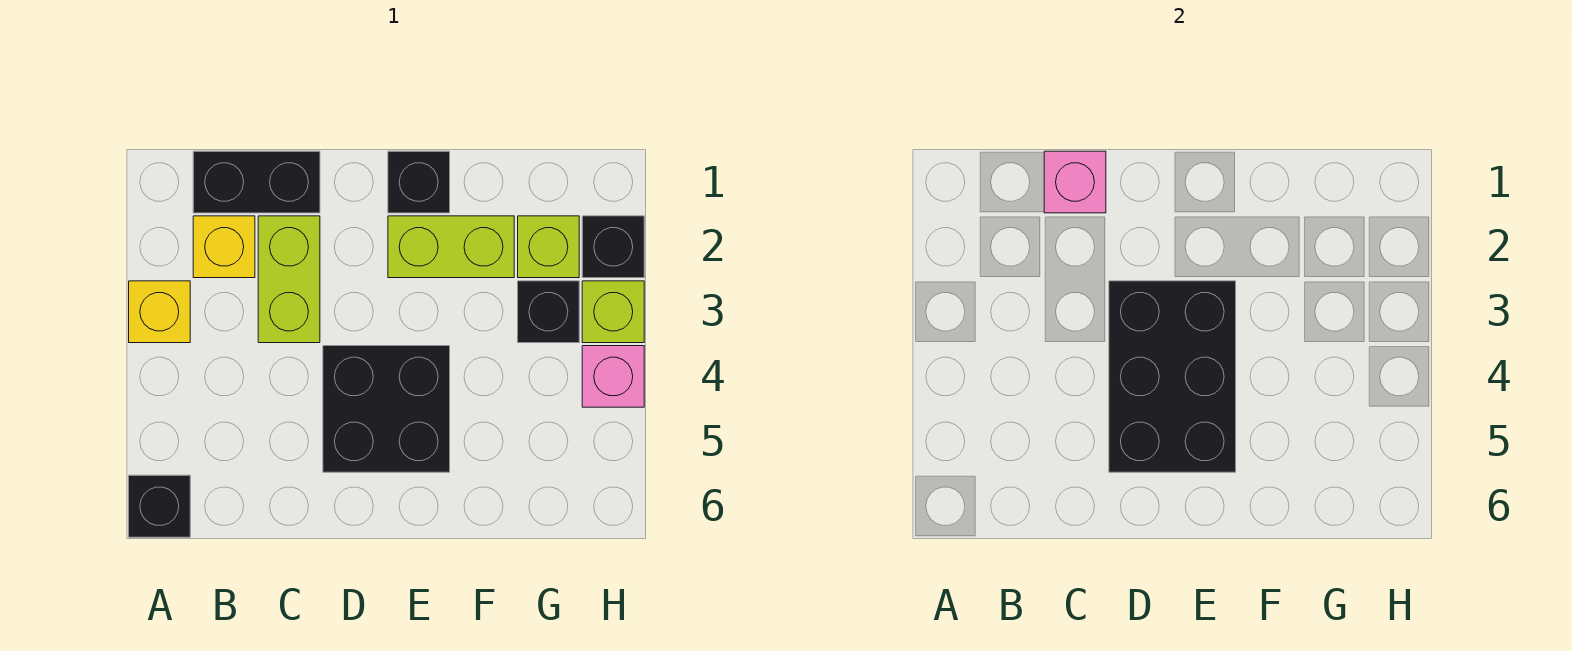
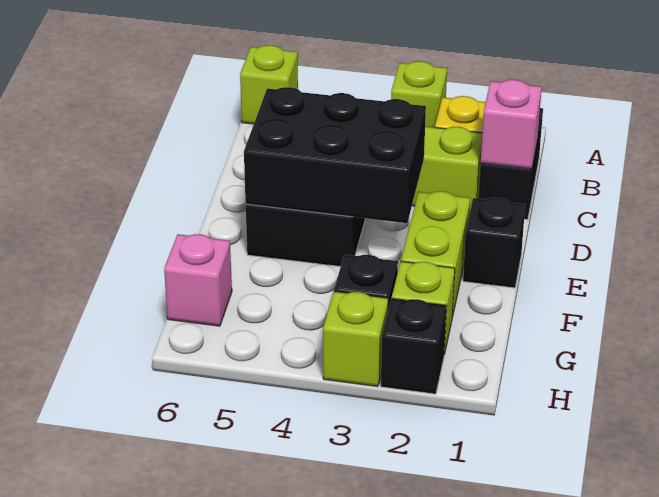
yellow 1x1 brick [129,281,190,343] -> lime 1x1 brick [391,61,447,128]
black 1x1 brick [129,475,190,537] -> lime 1x1 brick [240,45,298,124]
pink 1x1 brick [582,346,644,407] -> pink 1x1 brick moved to [164,234,232,326]

